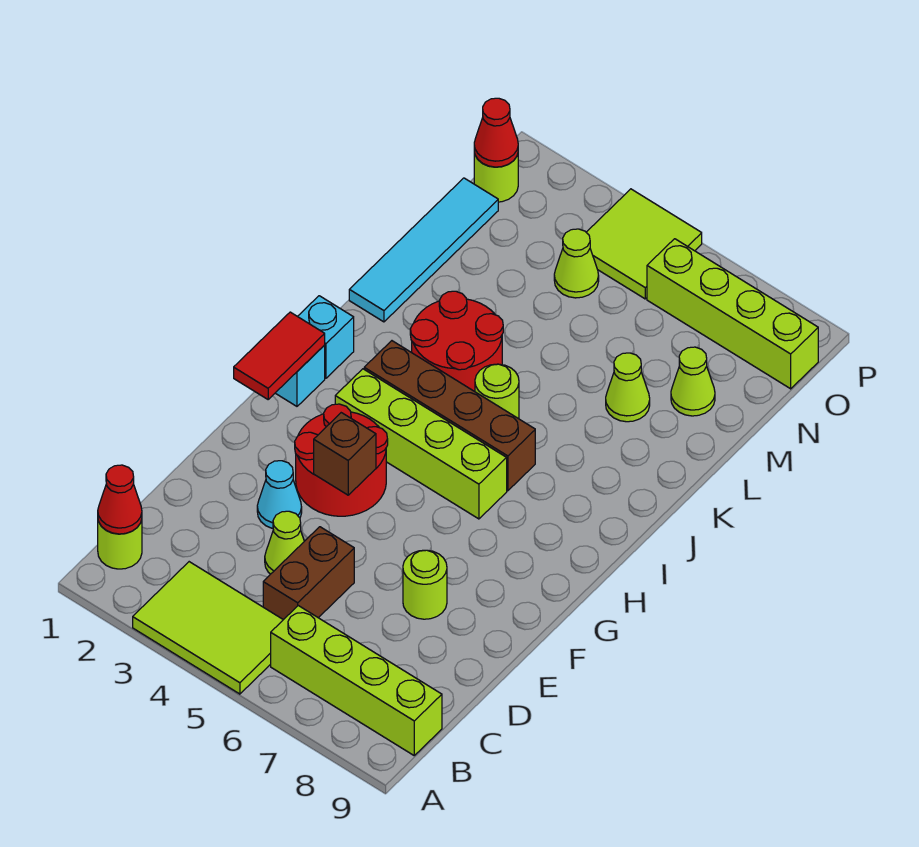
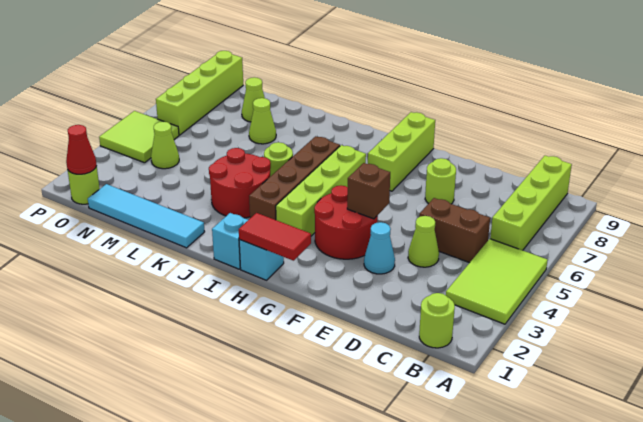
red 1x1 cone [98,465,142,534] -> none
none -> lime 1x3 brick [368,112,435,191]

